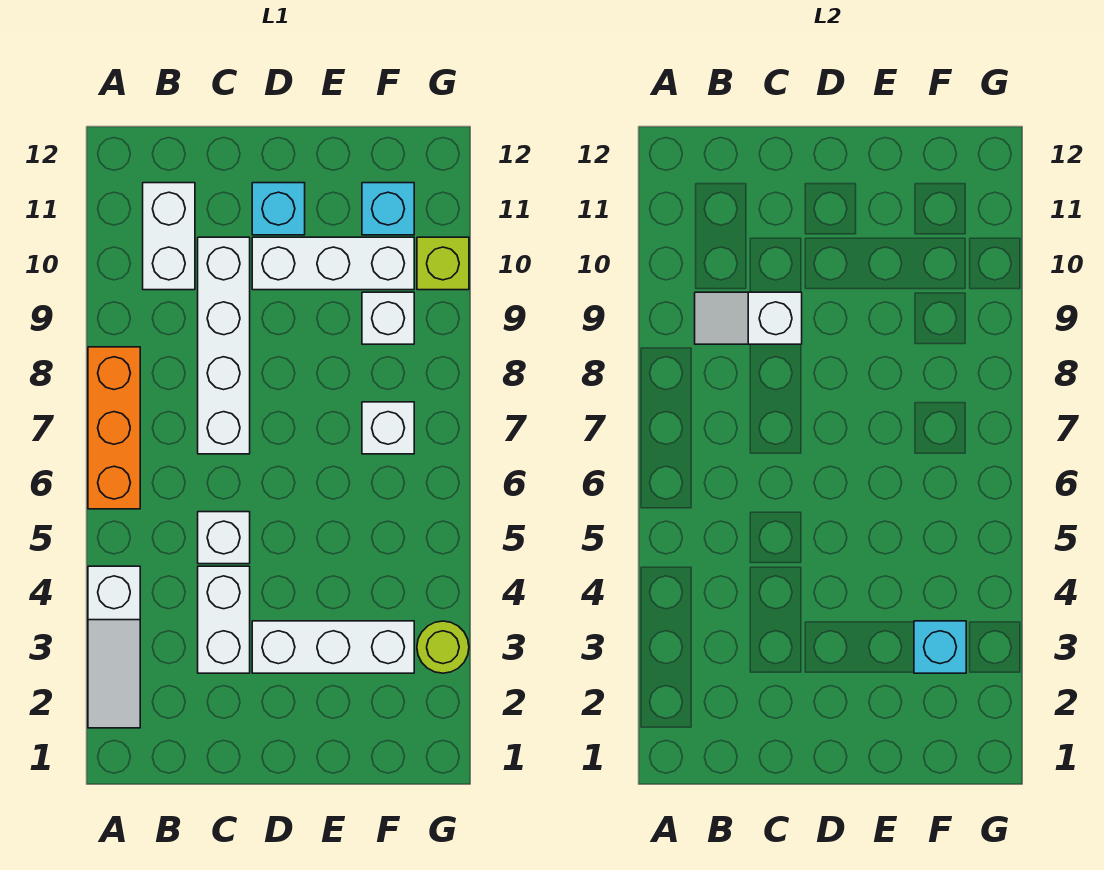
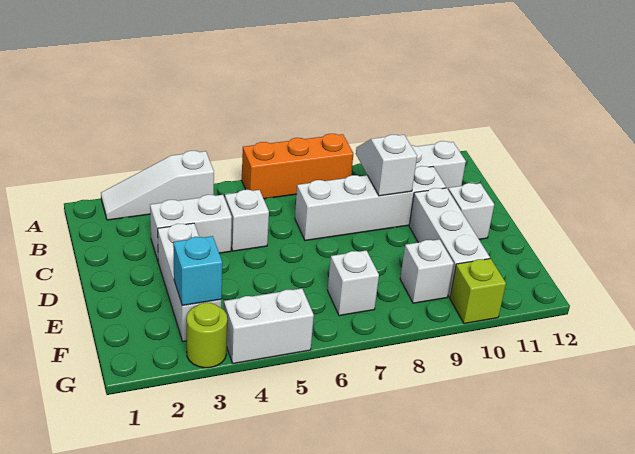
cyan 1x1 brick [252,183,305,235] -> white 1x1 brick [448,183,494,239]
cyan 1x1 brick [362,183,414,235] -> none
none -> white 1x2 brick [224,288,314,364]

